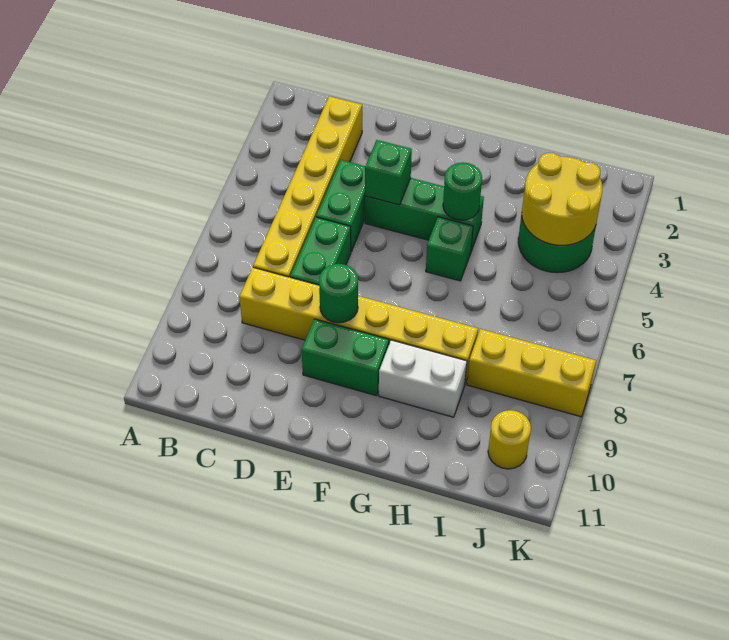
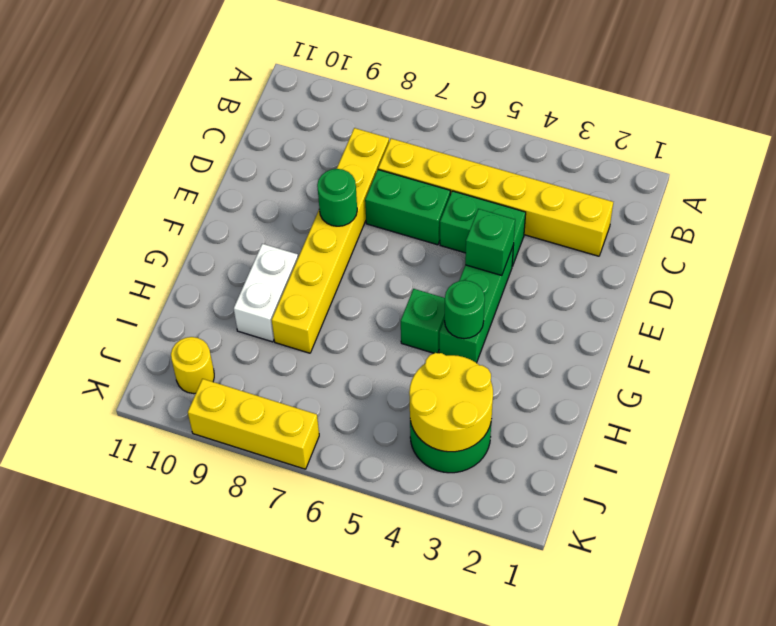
green 1x2 brick [302,319,389,396] -> none
yellow 1x3 brick [467,329,596,417] -> yellow 1x3 brick turned to [188,379,319,469]

